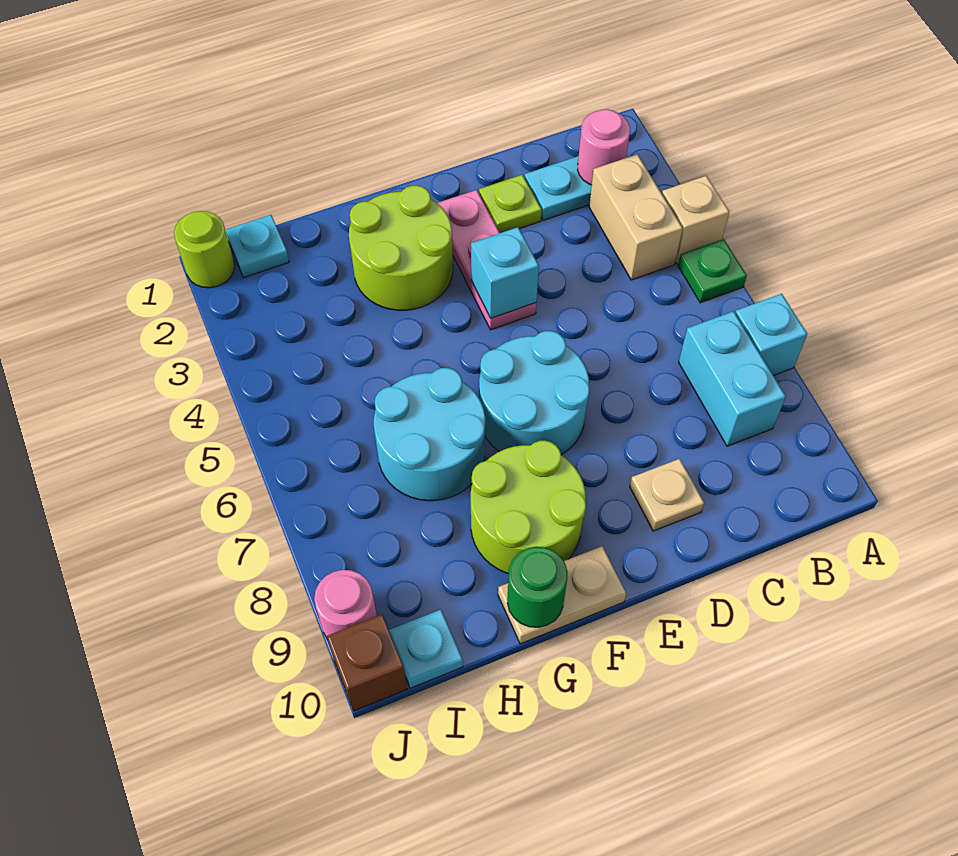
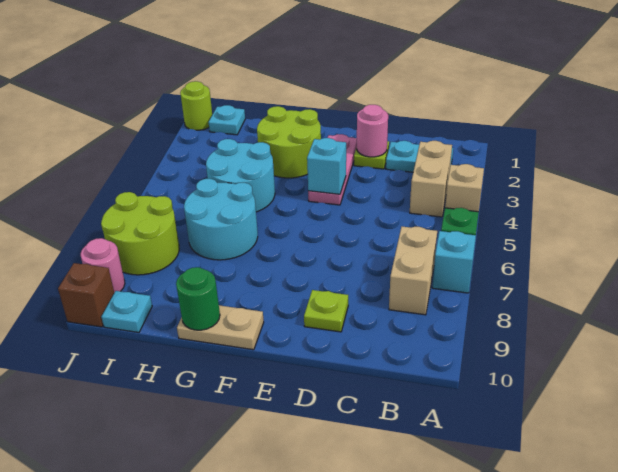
pink 1x1 round brick [578,109,630,185] -> pink 1x1 round brick moved to [357,105,388,157]
cyan 1x2 brick [679,311,786,446] -> tan 1x2 brick [389,227,437,315]
tan 1x1 plate [630,459,704,531] -> lime 1x1 plate [304,290,348,332]
cyan 2x2 round brick [479,331,590,455] -> cyan 2x2 round brick moved to [206,139,275,212]
lime 2x2 round brick [471,441,586,574] -> lime 2x2 round brick moved to [101,192,179,275]

